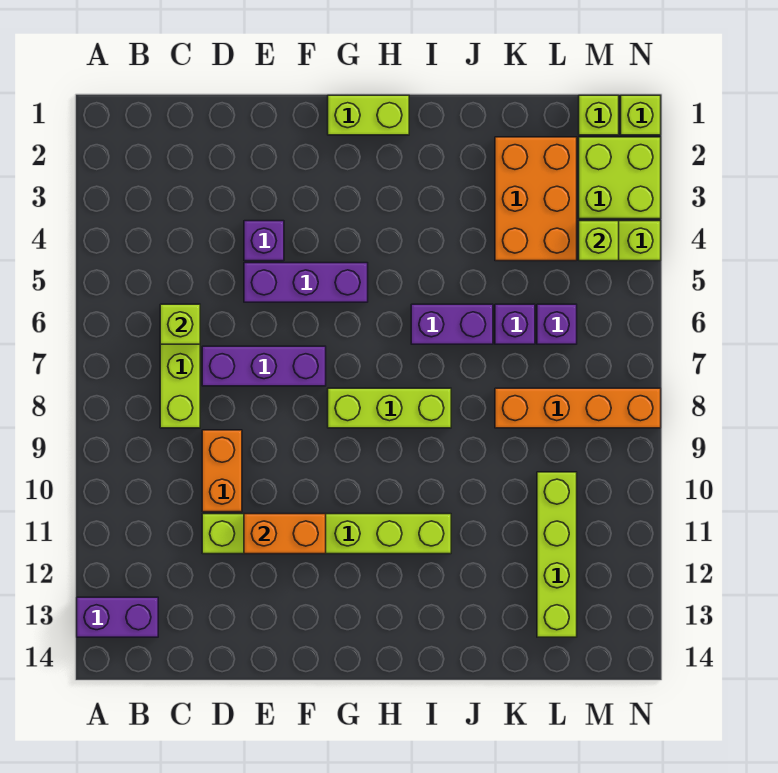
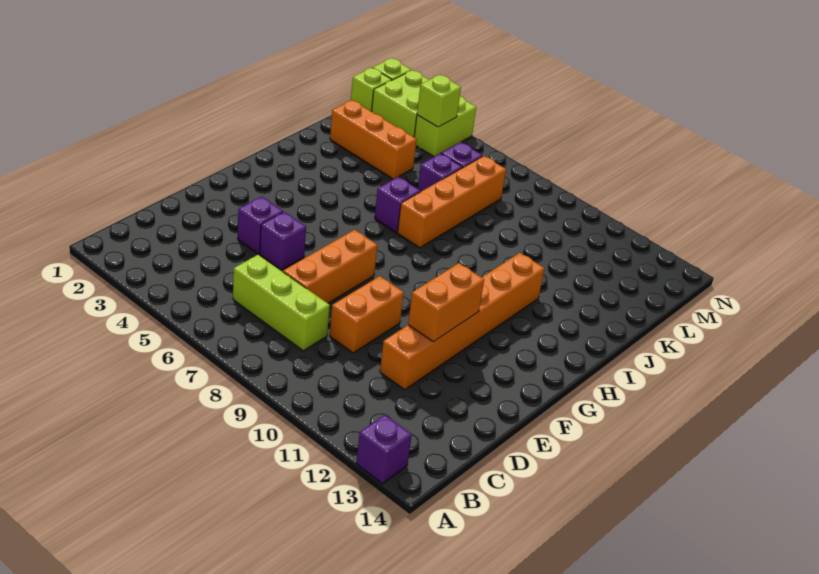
purple 1x2 brick [77,597,158,637] -> purple 1x1 brick [356,415,412,484]
lime 1x1 brick [160,304,200,344] -> none
purple 1x3 brick [202,346,326,386] -> orange 1x3 brick [283,230,377,303]
orange 1x2 brick [202,430,242,512] -> orange 1x2 brick turned to [330,276,404,353]
lime 1x6 brick [202,514,451,554] -> orange 1x6 brick [380,253,544,390]
purple 1x3 brick [244,263,368,302] -> purple 1x1 brick [260,212,306,270]
lime 1x2 brick [328,95,409,135] -> none
lime 1x3 brick [328,388,451,428] -> none
purple 1x2 brick [411,304,493,344] -> purple 1x1 brick [375,177,420,232]
orange 2x3 brick [495,137,577,261] -> orange 1x3 brick [330,100,417,179]
orange 1x4 brick [495,388,661,428] -> orange 1x4 brick moved to [398,156,506,248]
lime 1x4 brick [537,472,577,637] -> none

